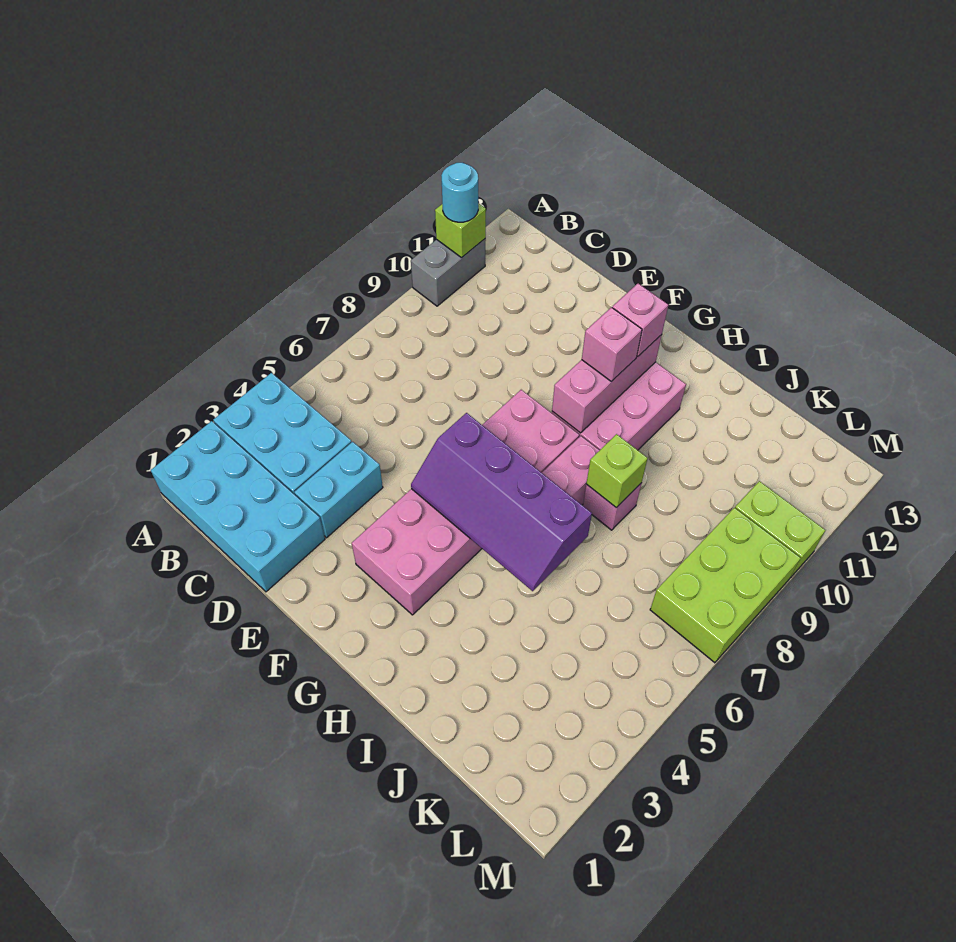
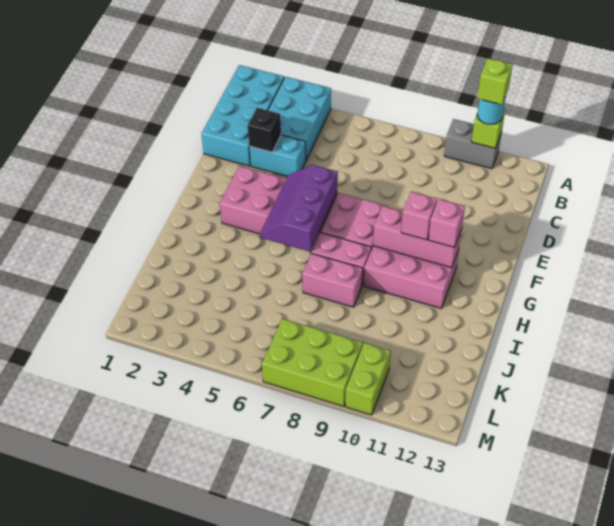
none -> black 1x1 brick [248,108,281,152]
purple 2x4 slope [411,413,592,591] -> purple 2x3 slope [260,165,338,252]
pink 1x1 brick [583,483,642,530] -> pink 1x2 brick [302,253,363,307]
lime 1x1 brick [586,434,648,508] -> lime 1x1 brick moved to [477,58,513,105]

